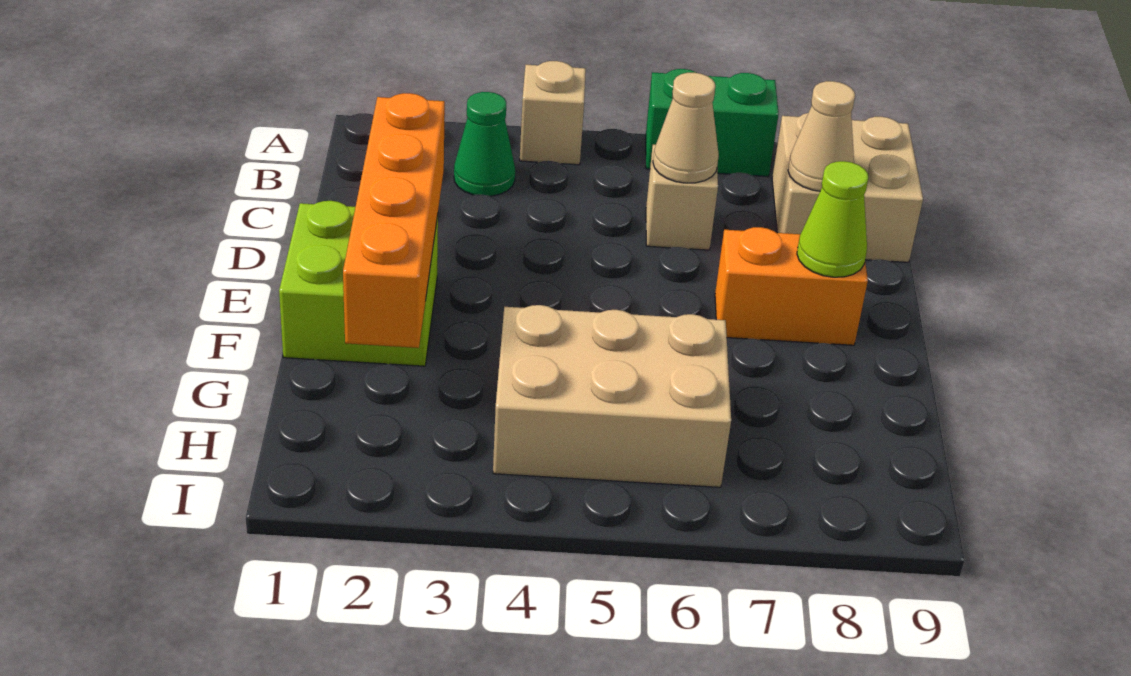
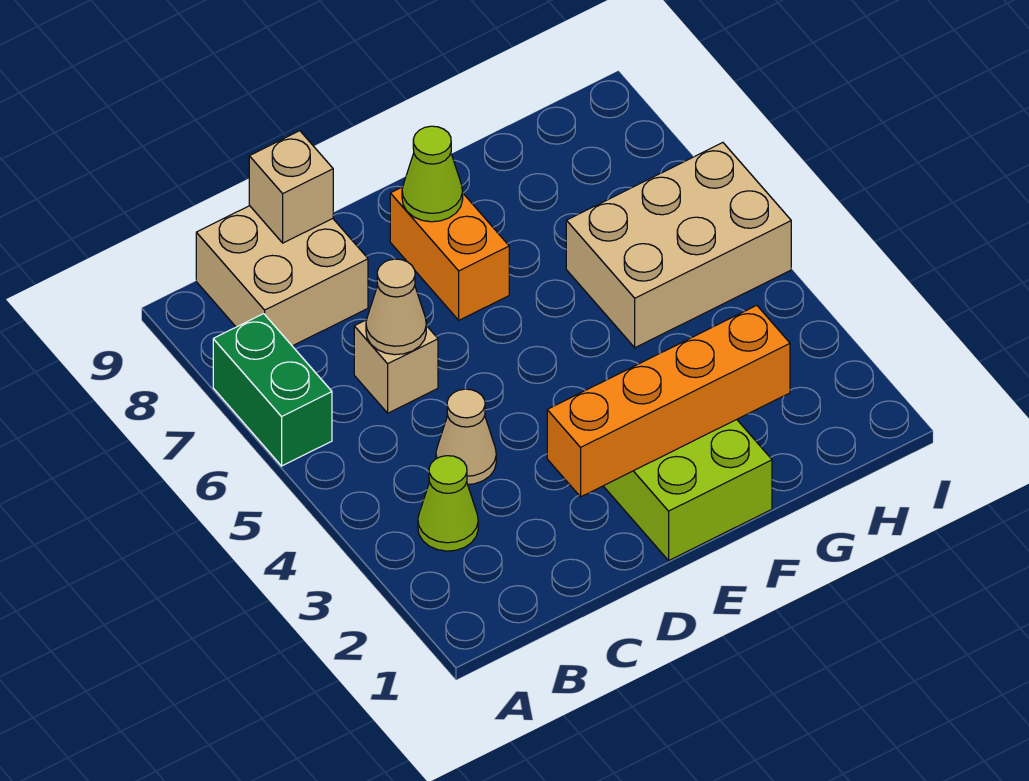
tan 1x1 brick [520,61,586,165] -> tan 1x1 brick moved to [249,131,333,243]
green 1x1 cone [454,92,515,196] -> lime 1x1 cone [418,456,478,551]
tan 1x1 cone [788,81,855,191] -> tan 1x1 cone moved to [436,389,496,484]
tan 2x3 brick [493,305,731,487] -> tan 2x3 brick turned to [566,143,791,348]

